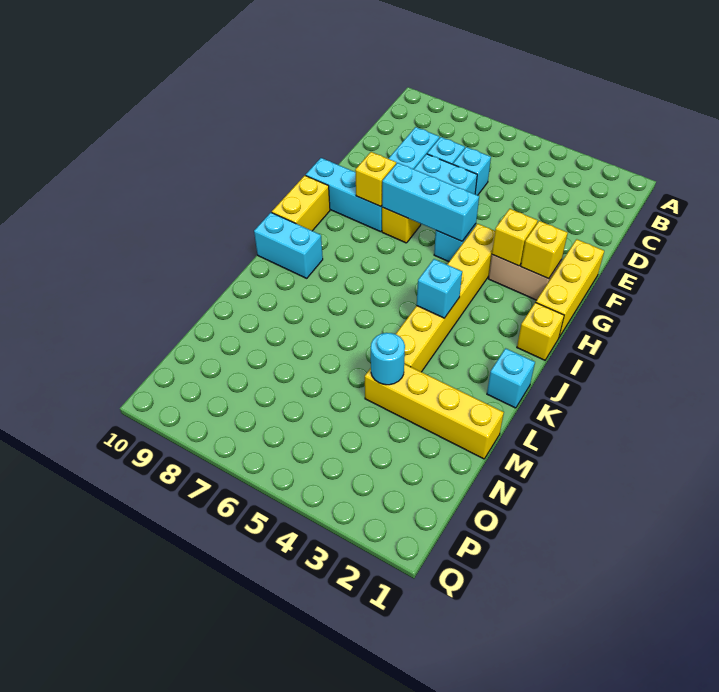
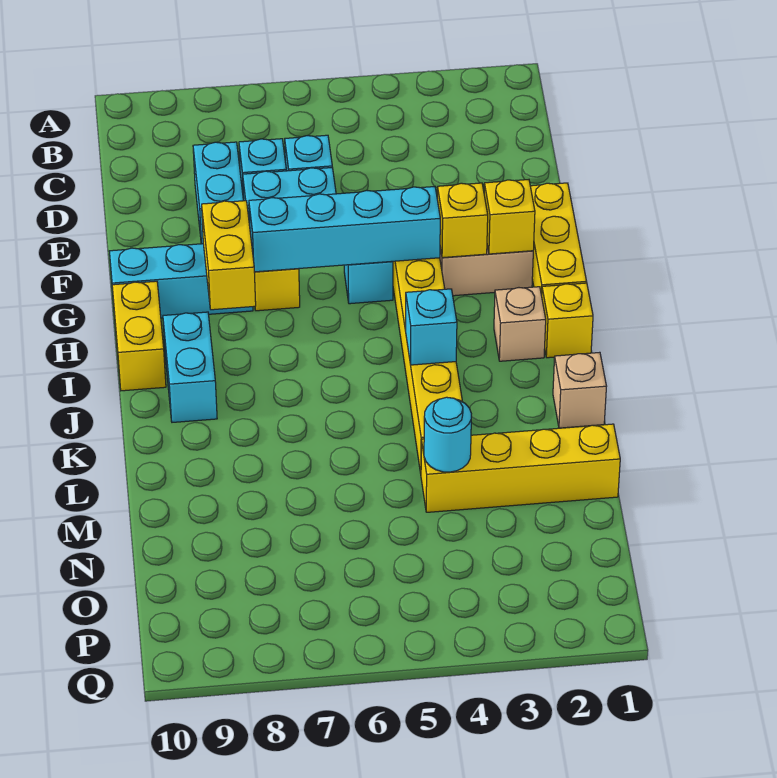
cyan 1x3 brick [382,163,479,241] -> cyan 1x4 brick [249,187,440,272]
yellow 1x1 brick [355,152,396,207] -> yellow 1x2 brick [202,201,256,310]
none -> tan 1x1 brick [494,287,546,361]
cyan 1x2 brick [254,212,323,278] -> cyan 1x2 brick turned to [163,312,217,422]
cyan 1x1 brick [487,348,535,408] -> tan 1x1 brick [553,352,606,428]

